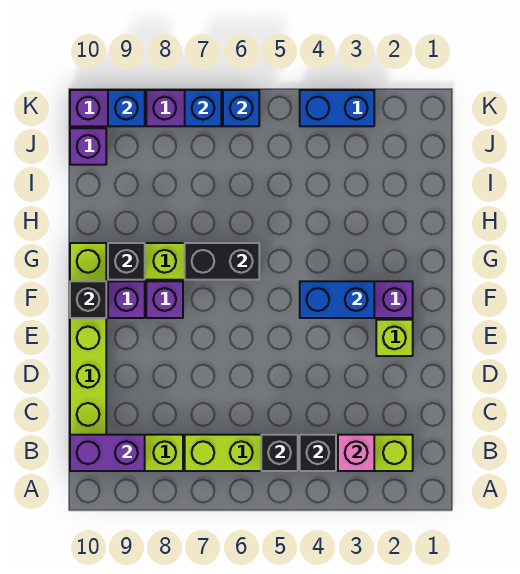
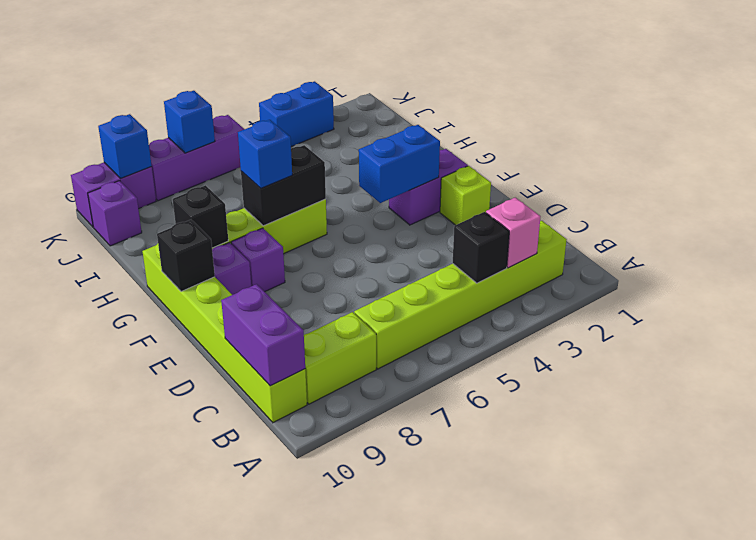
black 1x1 brick [261,435,298,471] -> none
purple 1x2 brick [70,435,145,471] -> purple 1x2 brick turned to [221,284,305,386]
blue 1x1 brick [223,90,259,126] -> blue 1x1 brick moved to [238,120,292,188]

